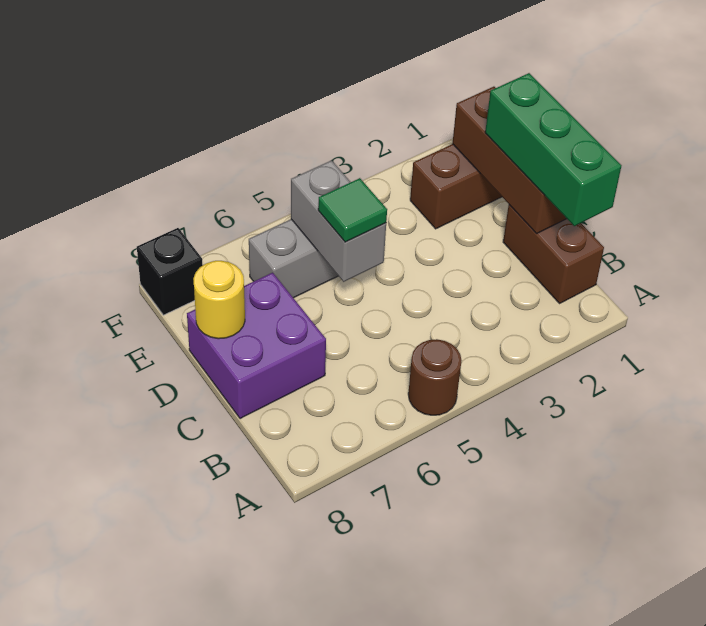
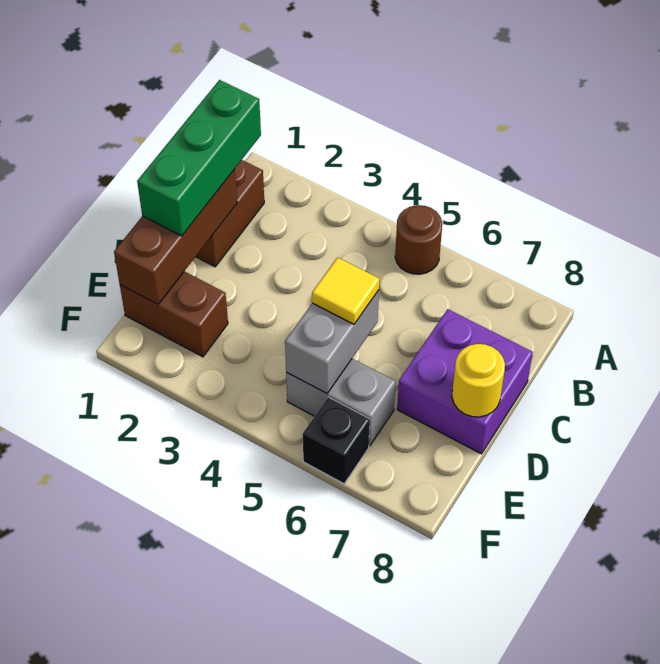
green 1x1 tile [318,178,387,242] -> yellow 1x1 tile [312,257,379,324]
black 1x1 brick [137,228,203,315] -> black 1x1 brick moved to [303,397,370,484]

